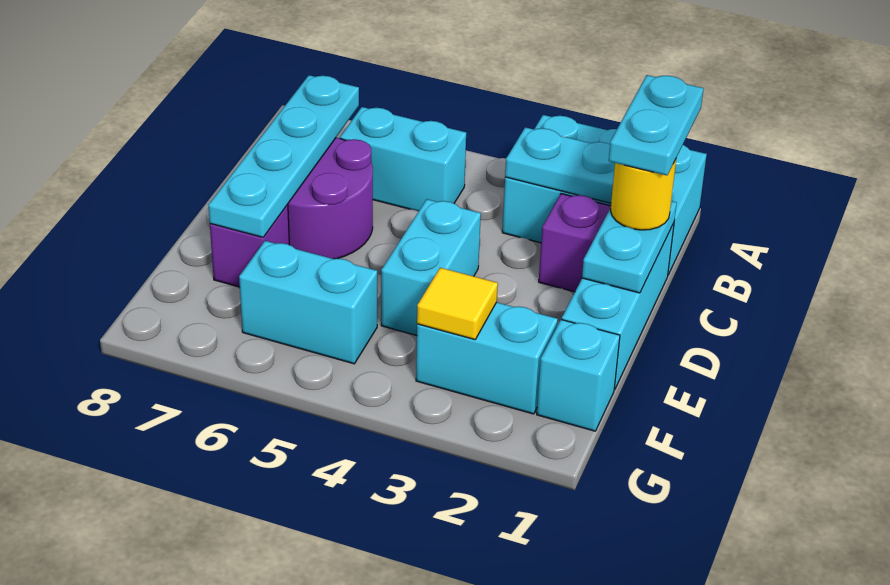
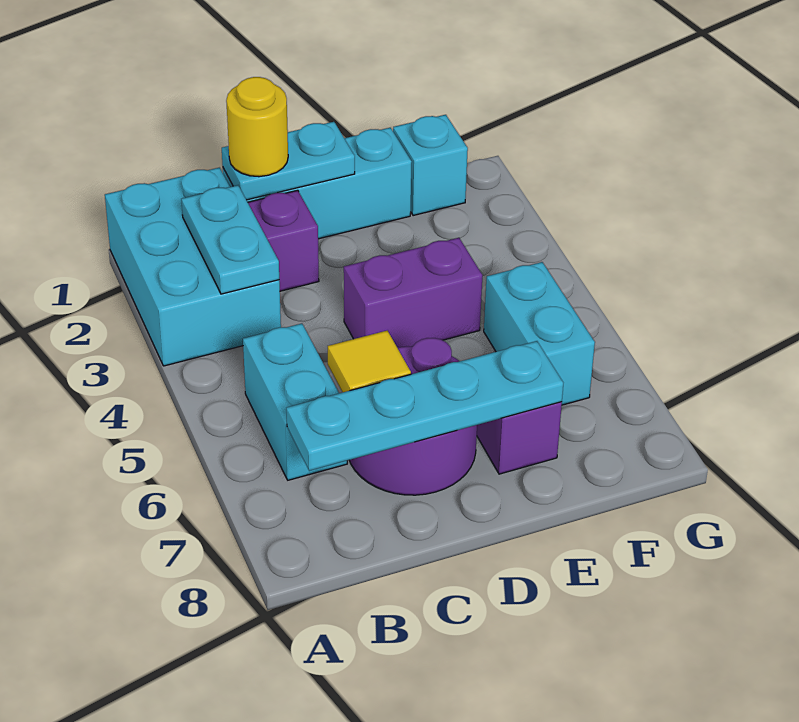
cyan 1x2 plate [609,75,704,175] -> none
cyan 1x2 brick [381,199,481,335] -> purple 1x2 brick [344,238,483,348]
cyan 1x2 brick [416,302,558,414] -> none
yellow 1x1 tile [417,268,498,340] -> yellow 1x1 tile moved to [328,331,411,392]

